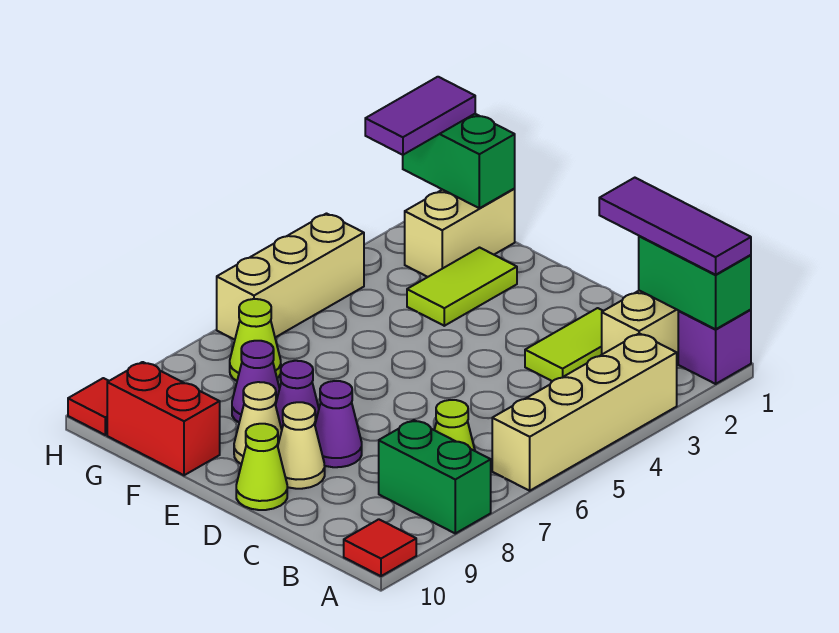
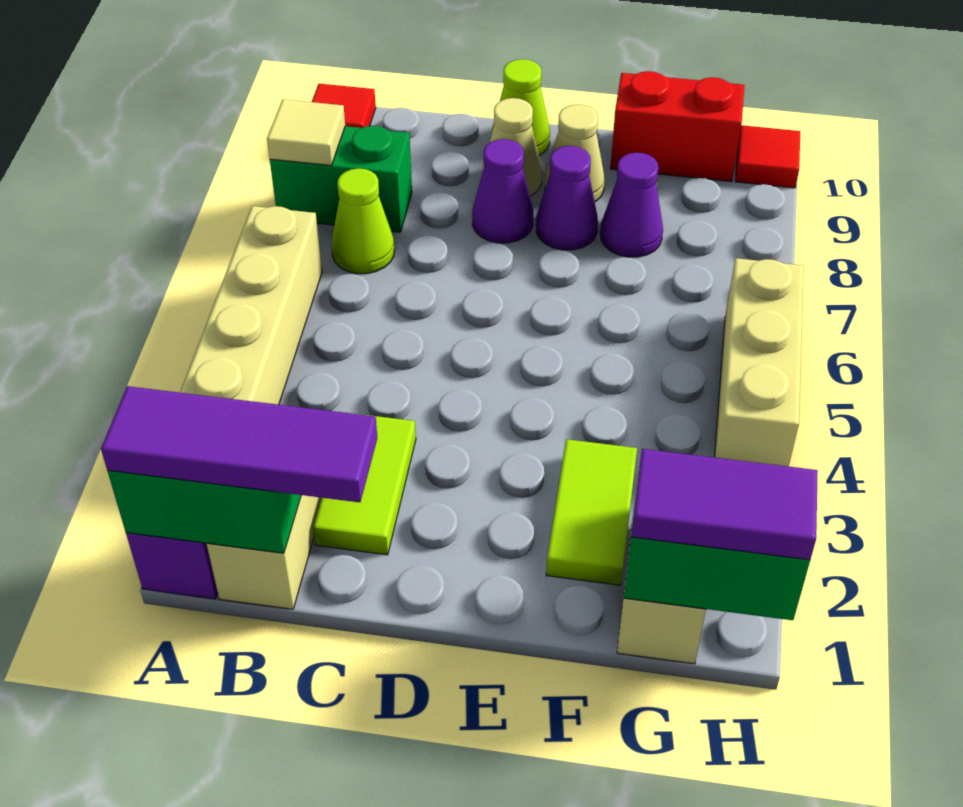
none -> tan 1x1 tile [267,99,345,166]
lime 1x1 cone [230,299,281,381] -> none
purple 1x2 tile [365,77,475,155] -> purple 1x2 tile turned to [632,449,818,560]

